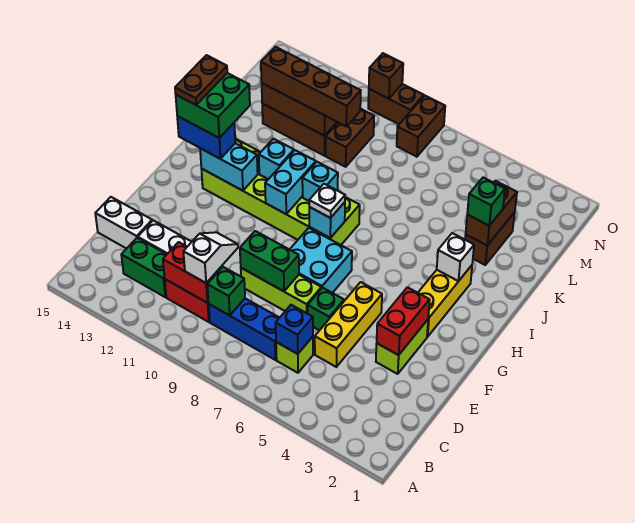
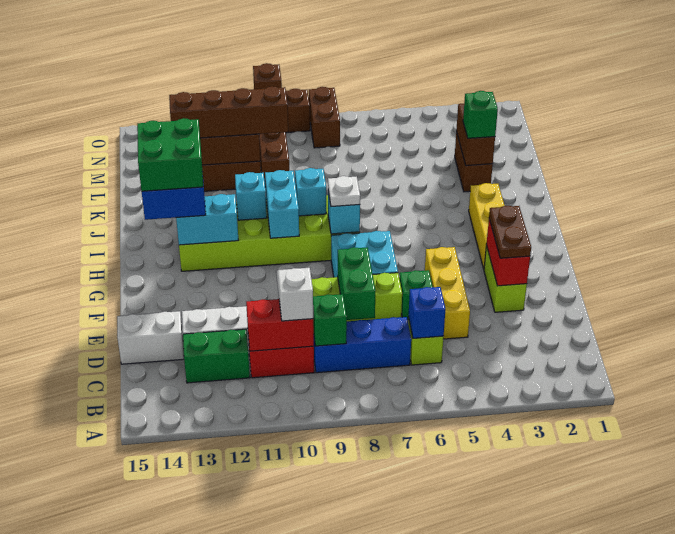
green 1x2 brick [240,231,299,291] -> green 1x2 brick turned to [338,247,375,320]
brown 1x2 plate [175,55,227,105] -> brown 1x2 plate moved to [489,206,531,258]
white 1x1 brick [437,233,474,281] -> none

